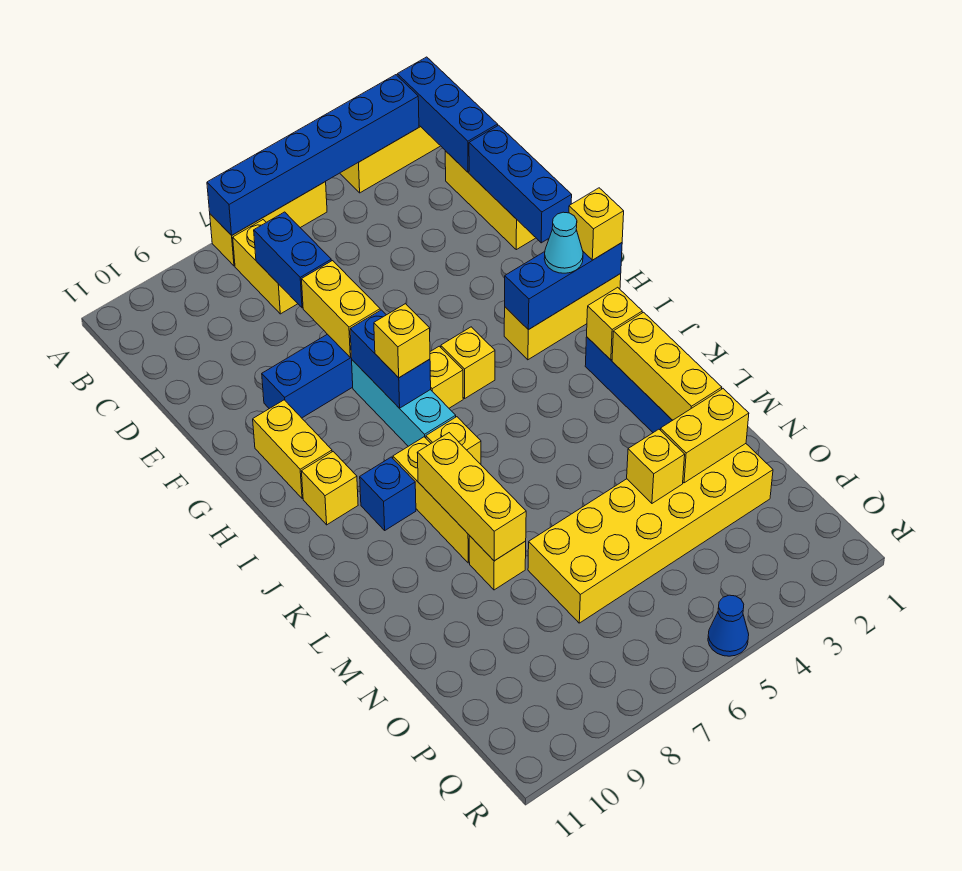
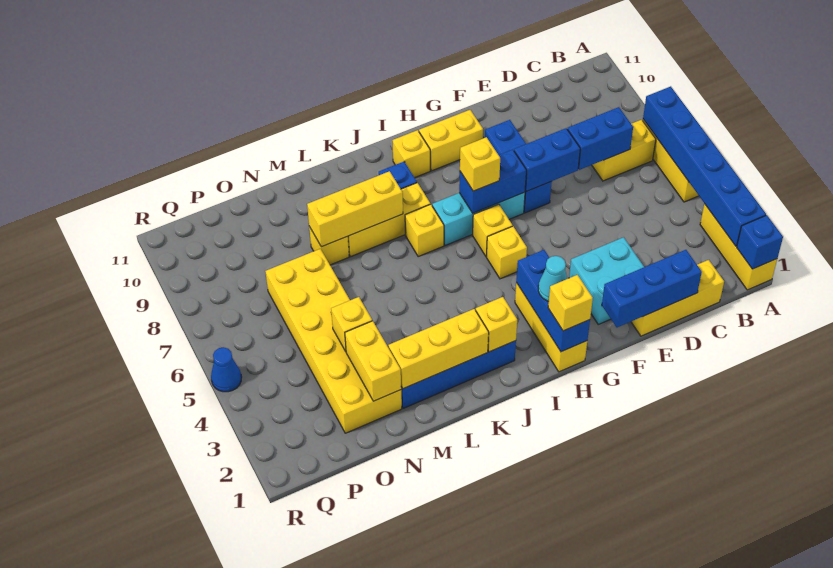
blue 1x3 brick [397,57,498,172] -> blue 1x1 brick [737,215,783,269]
none -> cyan 2x2 brick [569,237,644,324]
yellow 1x2 brick [302,261,380,358] -> blue 1x2 brick [514,128,580,191]

